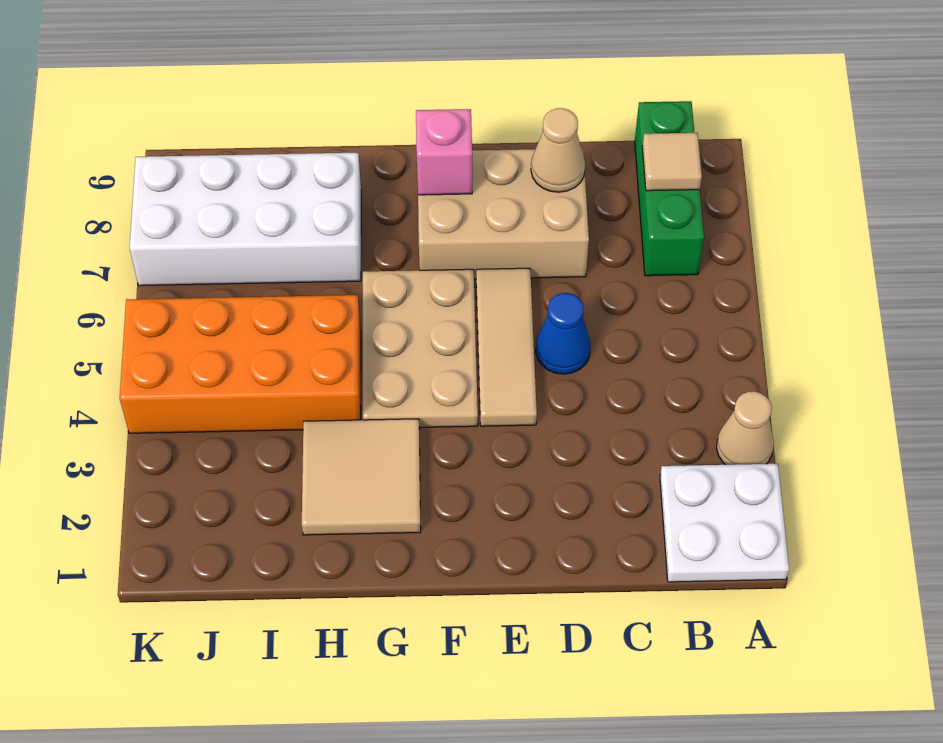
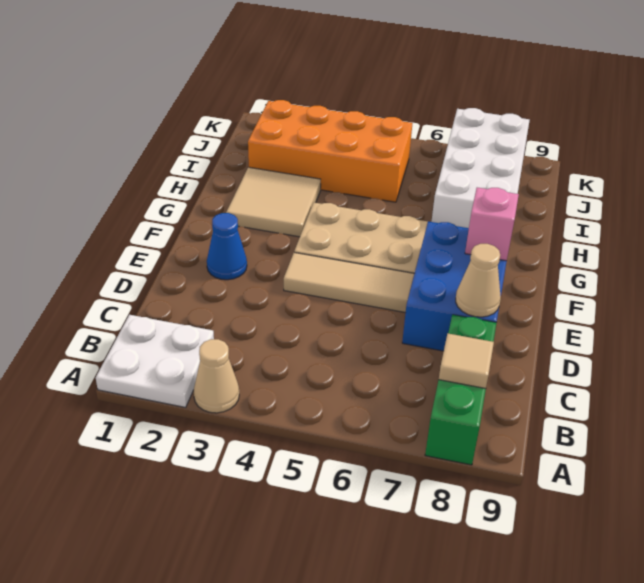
green 1x3 brick [635,101,704,276] -> green 1x3 brick turned to [425,315,497,465]
blue 1x1 cone [536,293,591,374] -> blue 1x1 cone moved to [207,213,247,280]
tan 2x3 brick [418,148,589,279] -> blue 2x3 brick [402,221,507,351]
orange 2x4 brick [120,295,361,433] -> orange 2x4 brick turned to [248,100,412,202]

